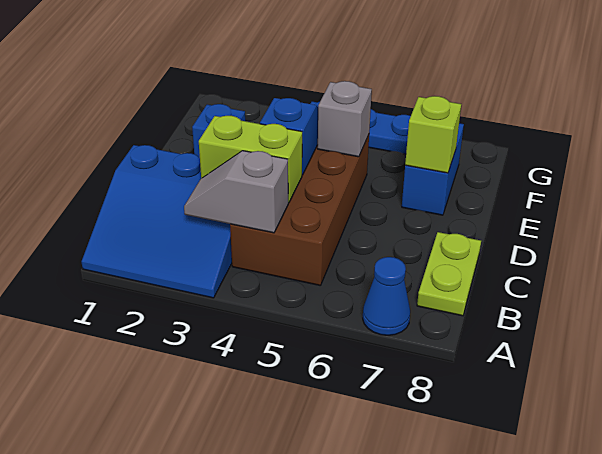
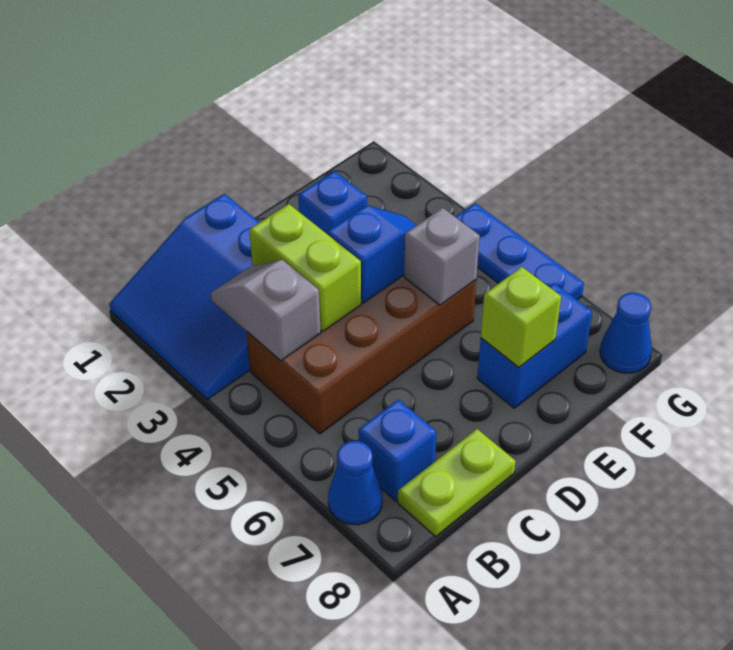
none -> blue 1x1 brick [359,399,437,501]
none -> blue 1x1 cone [600,293,652,373]

